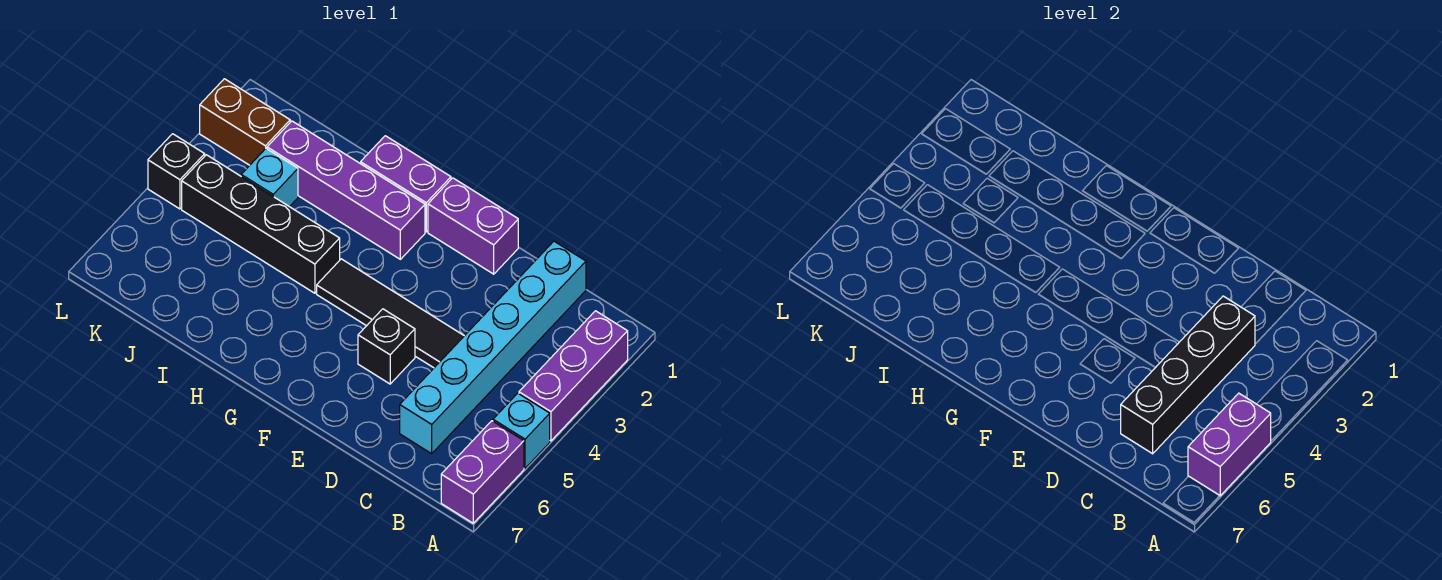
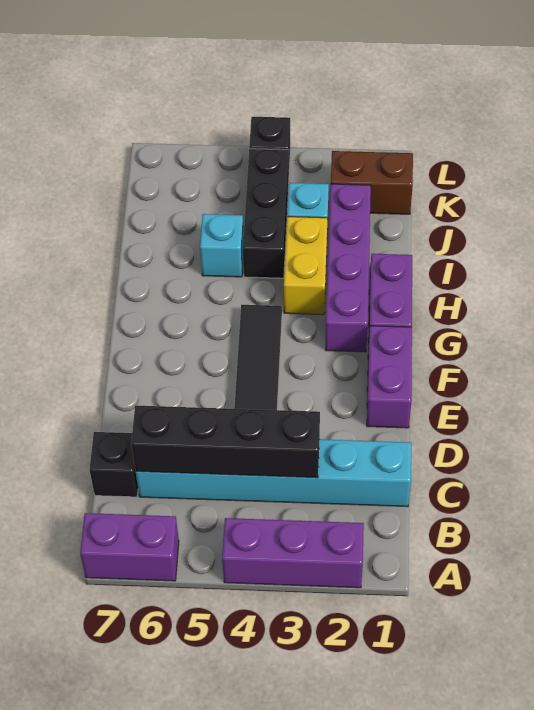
cyan 1x1 brick [493,393,550,468] -> cyan 1x1 brick moved to [200,214,244,277]
purple 1x2 brick [1188,393,1271,496] -> none
black 1x1 brick [358,309,415,384] -> black 1x1 brick moved to [90,432,138,497]
none -> yellow 1x2 brick [284,217,328,315]
black 1x4 brick [182,155,340,293] -> black 1x3 brick [243,149,289,278]
brown 1x2 brick [200,79,290,165] -> brown 1x2 brick turned to [331,151,413,214]

